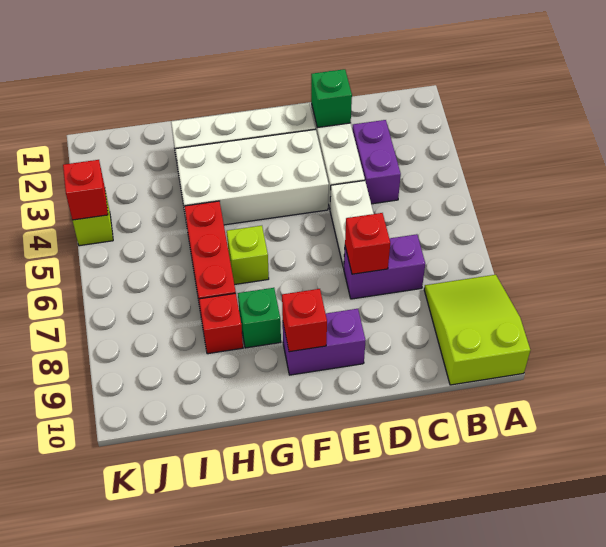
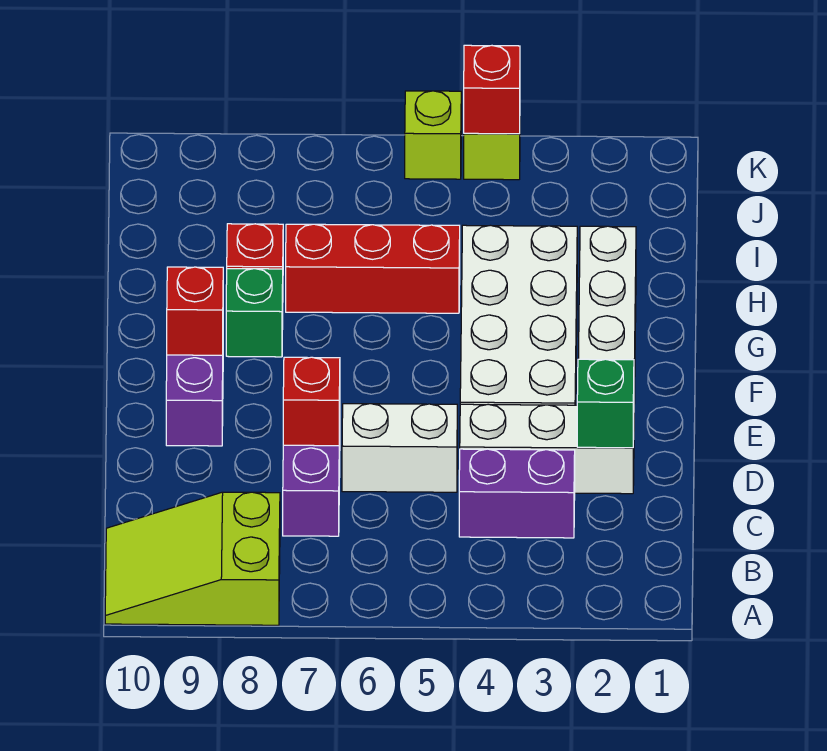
lime 2x3 slope [424,275,530,385] -> lime 2x3 slope turned to [105,492,280,625]
lime 1x1 brick [227,226,269,285] -> lime 1x1 brick moved to [405,91,461,179]

